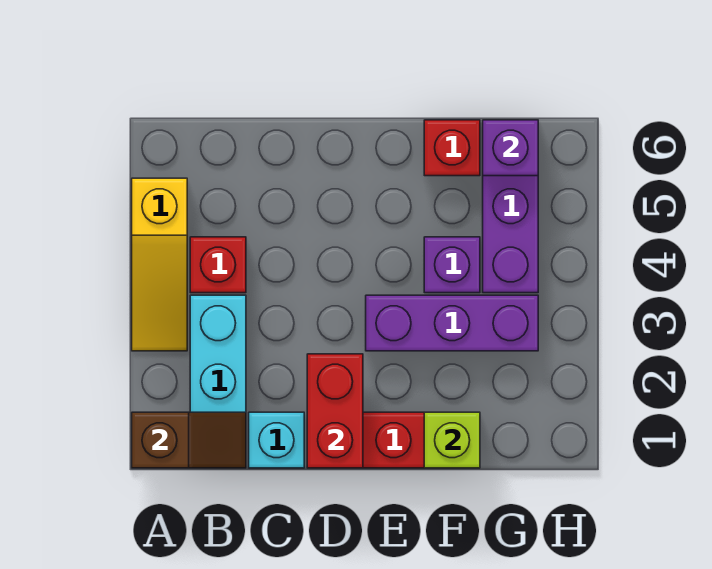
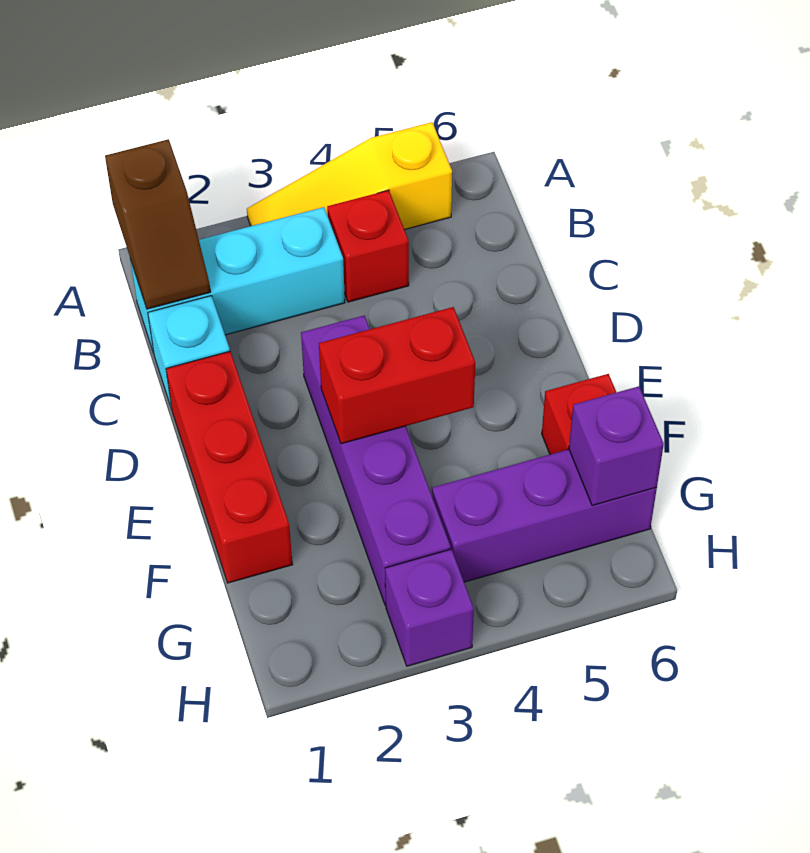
red 1x2 brick [307,354,363,468] -> red 1x2 brick moved to [319,307,475,444]
purple 1x3 brick [366,295,538,351] -> purple 1x4 brick [301,316,451,605]
lime 1x1 brick [424,412,480,468] -> none
purple 1x1 brick [424,237,480,293] -> purple 1x1 brick moved to [385,549,474,666]

